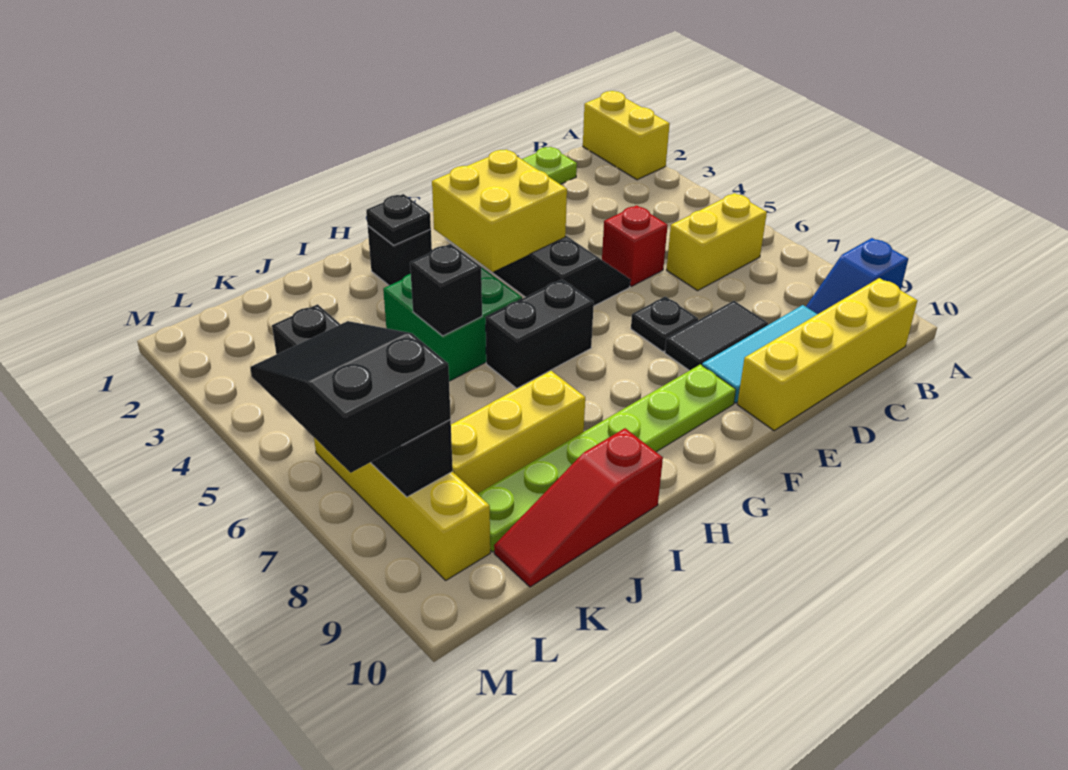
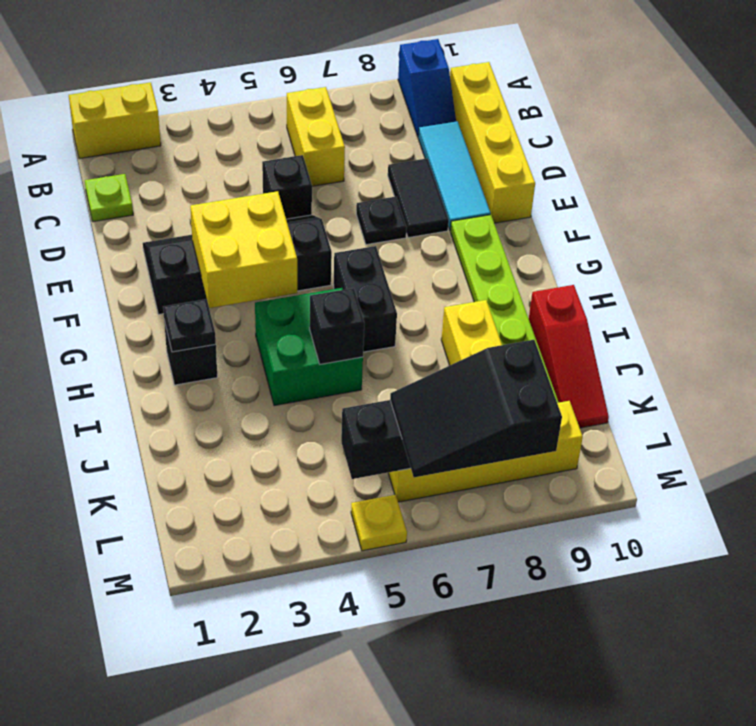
red 1x1 brick [602,205,668,286] -> black 1x1 brick [262,155,312,219]
none -> yellow 1x1 plate [351,495,407,551]

